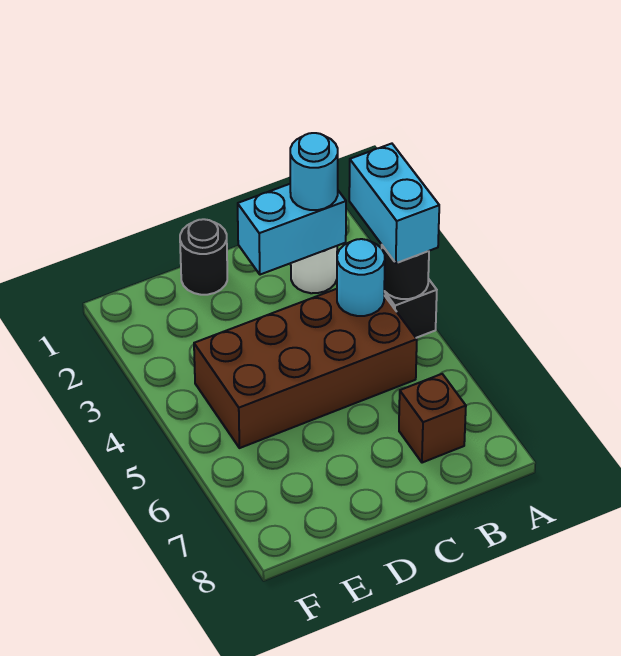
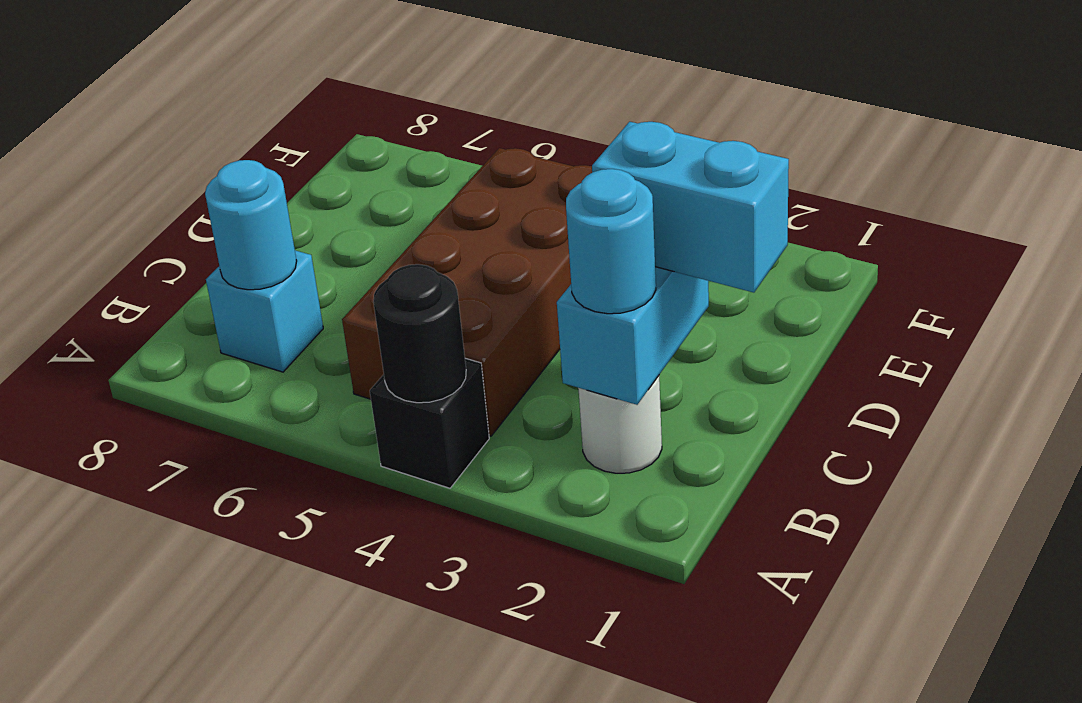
cyan 1x2 brick [349,144,439,263] -> cyan 1x2 brick moved to [592,122,789,293]
cyan 1x1 round brick [337,239,385,316] -> cyan 1x1 round brick moved to [205,160,297,290]
brown 1x1 brick [399,374,466,463] -> cyan 1x1 brick [206,250,323,372]
black 1x1 round brick [180,219,227,295] -> none

